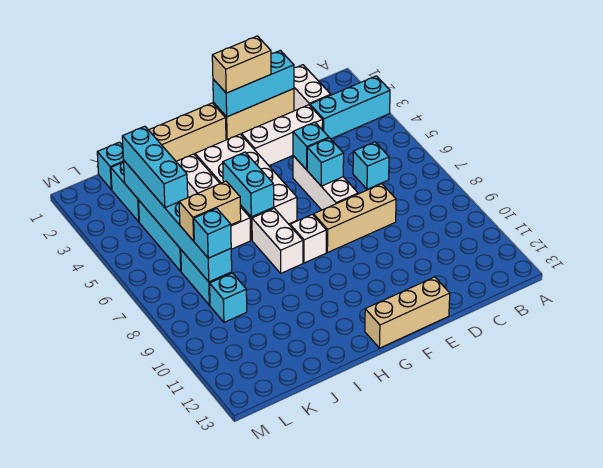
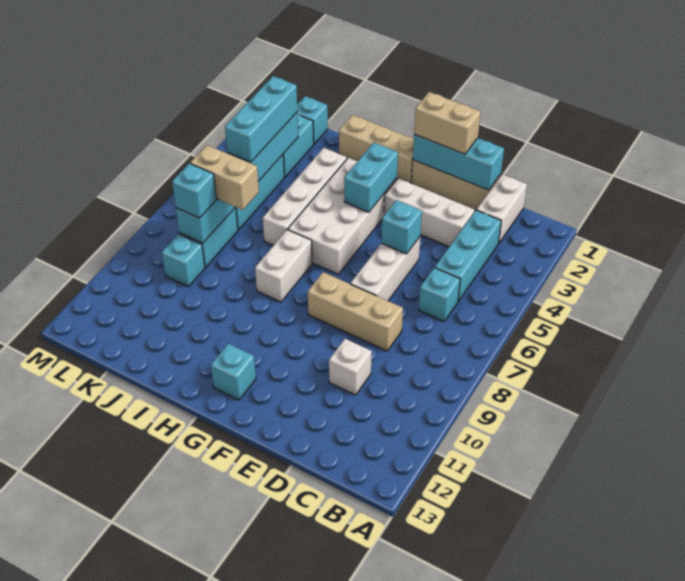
cyan 1x3 brick [310,76,390,139] -> cyan 1x3 brick turned to [435,210,501,301]
cyan 1x1 brick [307,138,344,186] -> cyan 1x1 brick moved to [211,344,256,400]
tan 1x3 brick [365,277,450,348] -> none
white 1x1 brick [290,214,326,263] -> white 1x1 brick moved to [329,339,372,395]
cyan 1x2 brick [223,152,274,217] -> cyan 1x2 brick moved to [344,142,398,212]

